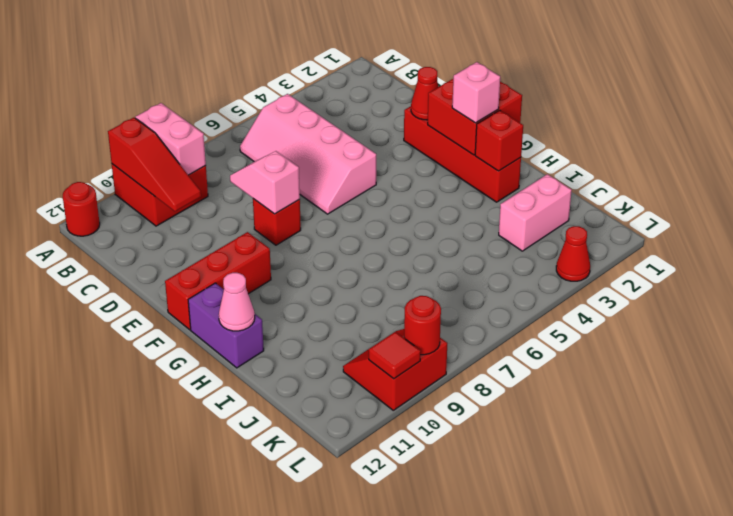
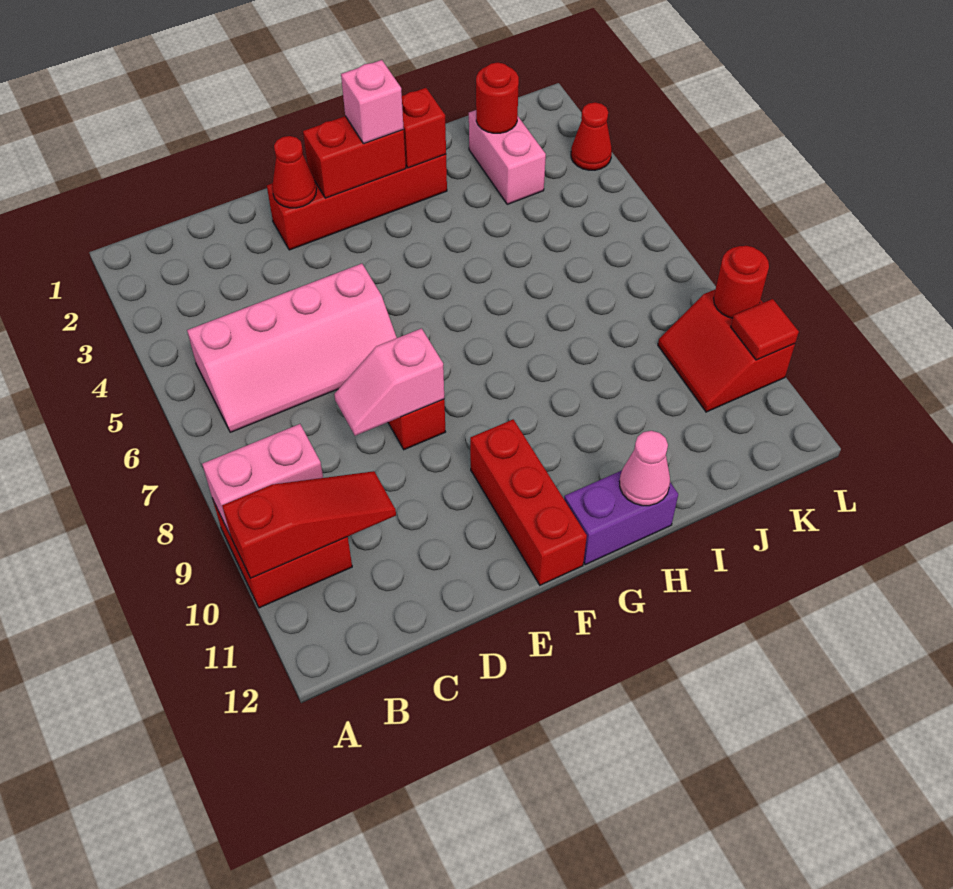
red 1x1 round brick [63,182,100,236] -> red 1x1 round brick moved to [476,62,519,133]
red 2x2 brick [428,79,522,155] -> red 1x2 brick [303,116,406,198]

